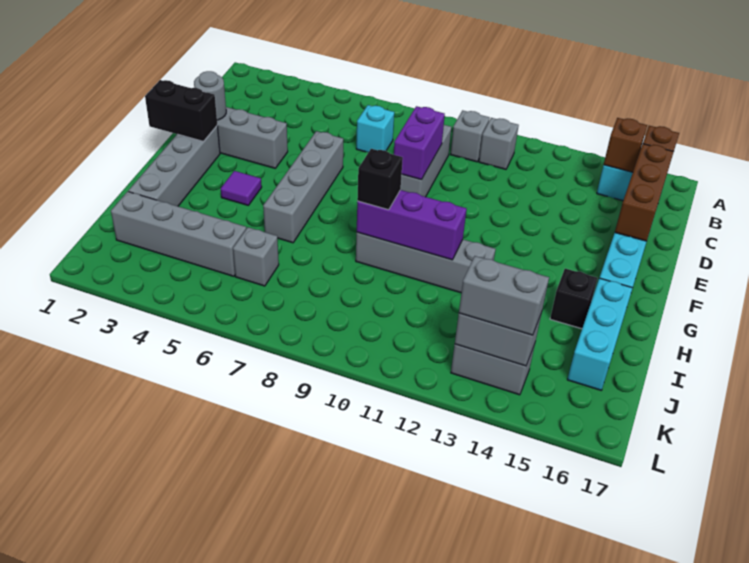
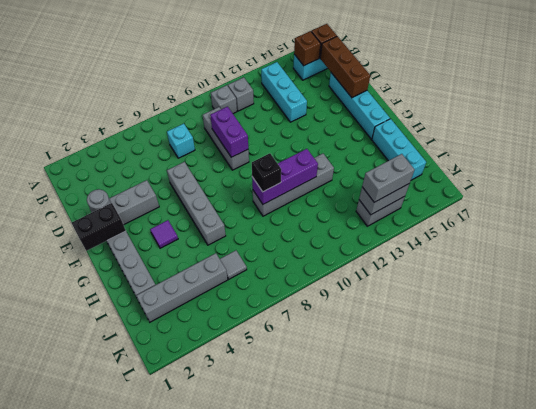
none -> cyan 1x3 brick [261,62,307,122]
black 1x1 brick [550,269,597,329] -> none
grey 1x1 brick [233,227,279,286] -> grey 1x1 tile [220,250,247,279]

